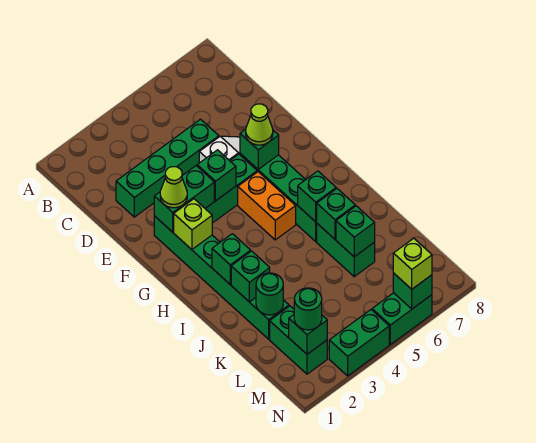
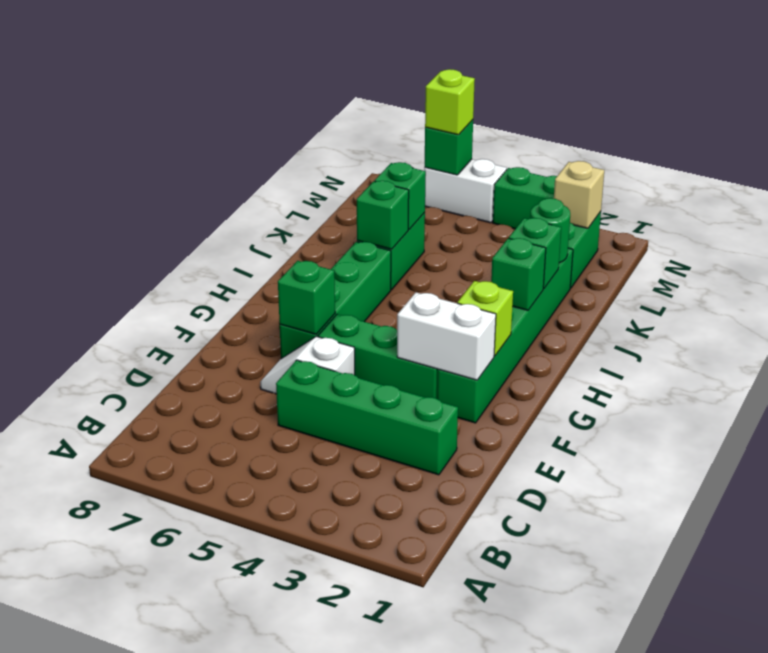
green 1x2 brick [154,166,214,232] -> white 1x2 brick [397,292,496,380]
lime 1x1 cone [160,167,187,208] -> none
green 1x1 brick [197,150,236,201] -> none
lime 1x1 cone [246,104,273,145] -> none
orange 1x2 brick [238,172,296,240] -> none
green 1x1 brick [298,171,336,222] -> none
green 1x1 brick [289,315,327,354] -> tan 1x1 brick [554,161,604,228]
green 1x1 round brick [294,288,322,330] -> none
green 1x2 brick [372,293,432,345] -> white 1x2 brick [424,159,507,223]

